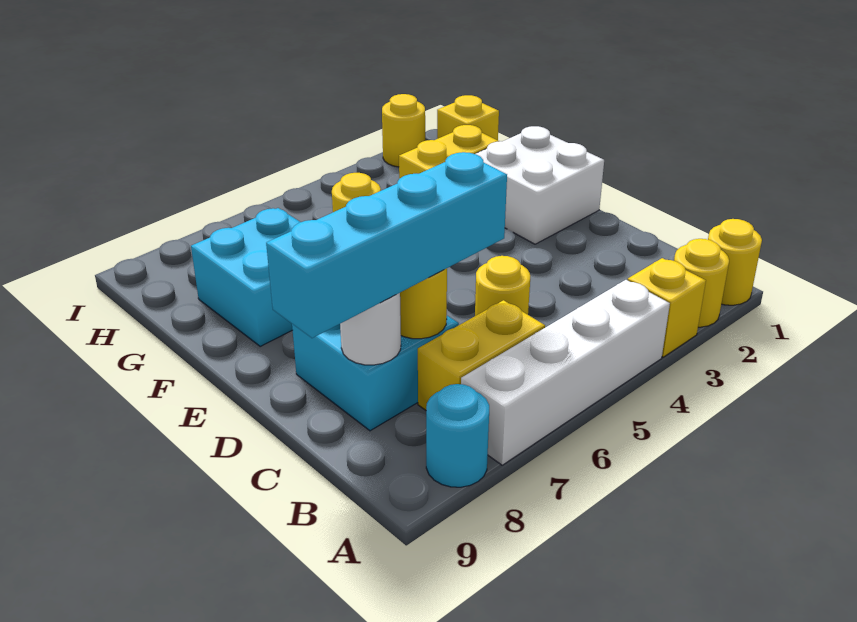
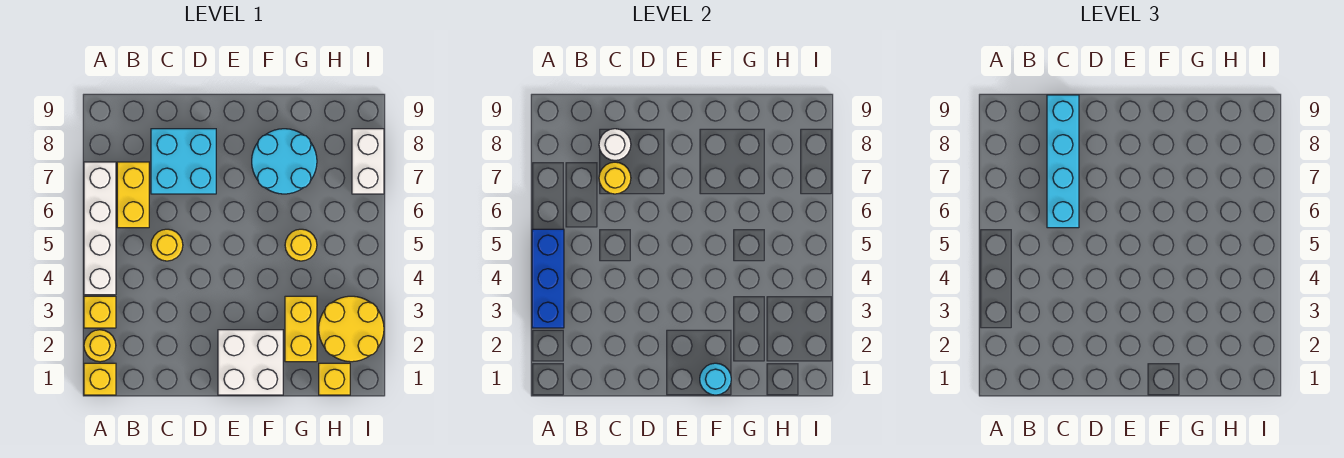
yellow 1x1 round brick [708,219,762,305] -> yellow 1x1 brick [84,363,116,395]
none -> blue 1x3 brick [532,229,564,328]
cyan 1x1 round brick [426,384,489,487] -> cyan 1x1 round brick moved to [700,363,731,395]
cyan 2x2 brick [191,208,300,346] -> cyan 2x2 round brick [252,129,317,194]
yellow 1x1 round brick [382,94,425,167] -> yellow 2x2 round brick [319,296,384,362]
none -> white 1x2 brick [352,129,384,194]

